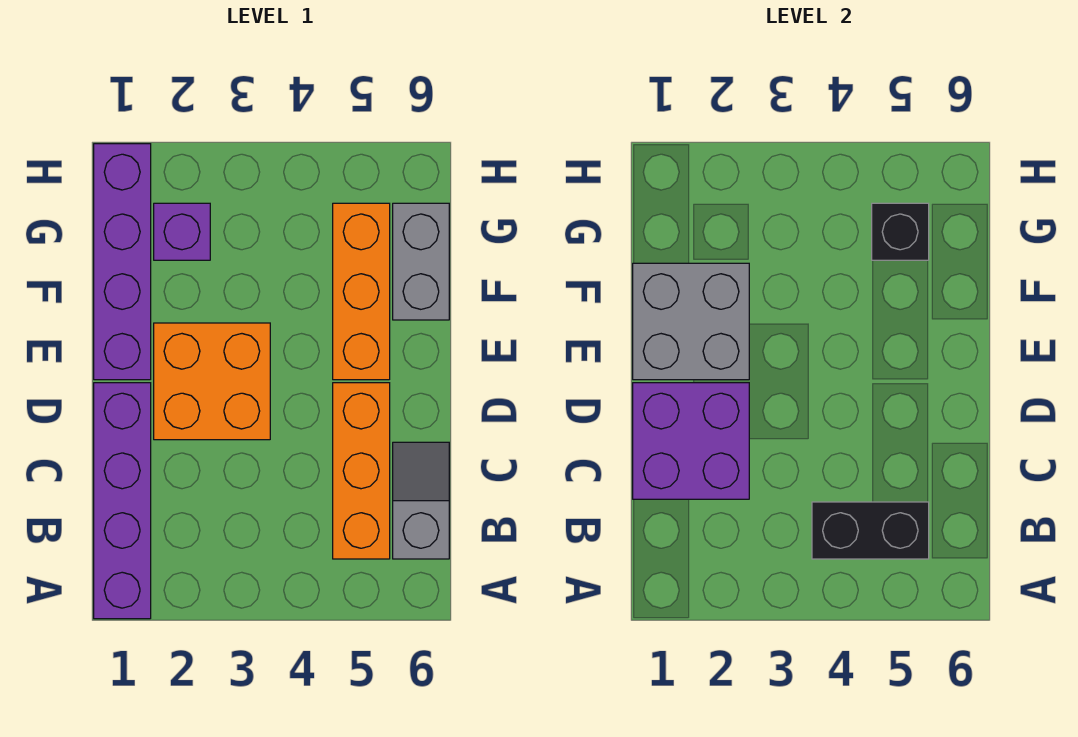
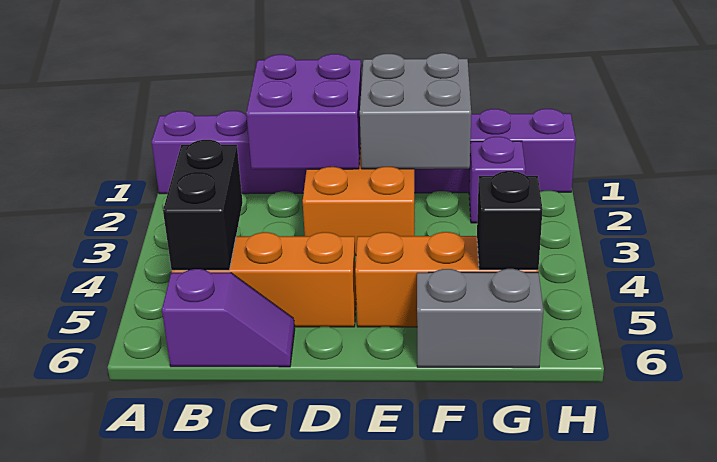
grey 1x2 slope [393,442,449,559] -> purple 1x2 slope [162,269,295,367]

